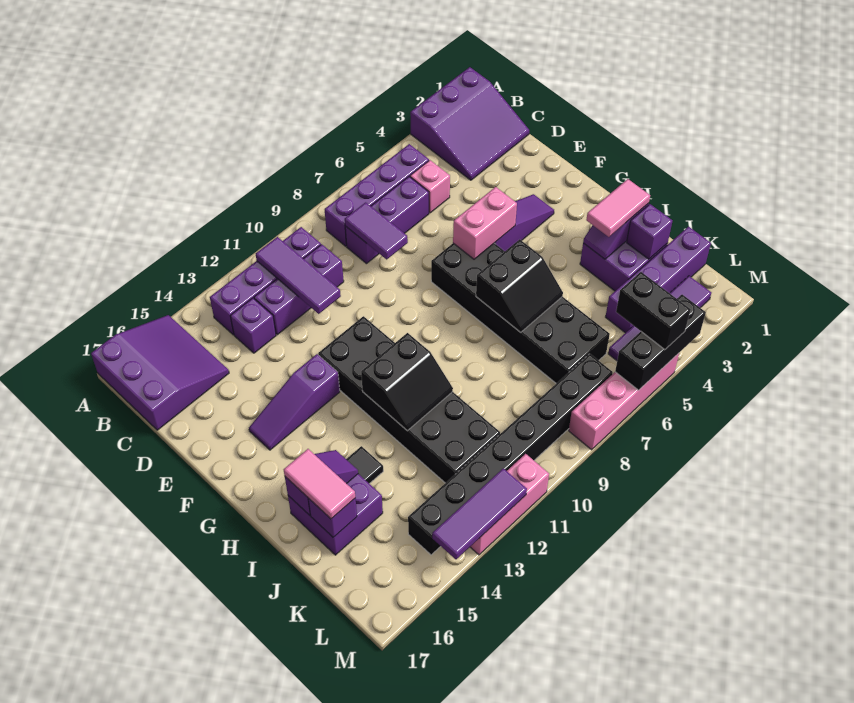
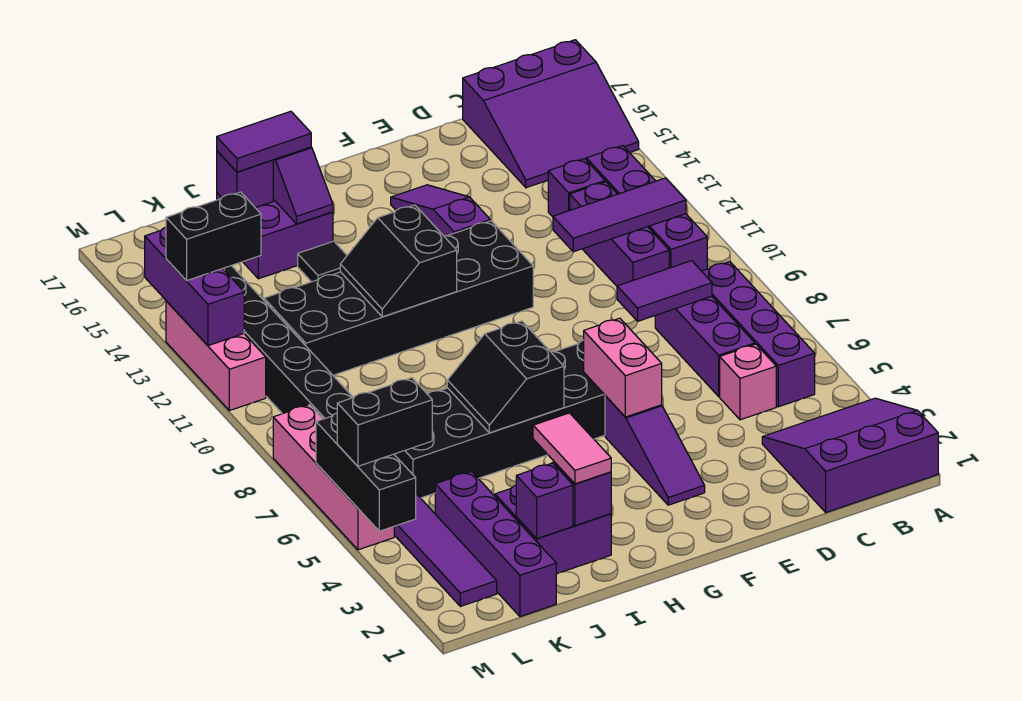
purple 3x3 slope [410,67,529,180] -> purple 3x3 slope turned to [762,398,938,512]
pink 1x2 tile [284,449,355,519] -> purple 1x2 tile [217,111,311,172]
none -> black 1x2 brick [166,192,261,280]
purple 1x3 tile [432,468,527,559] -> purple 1x3 brick [145,227,244,346]

